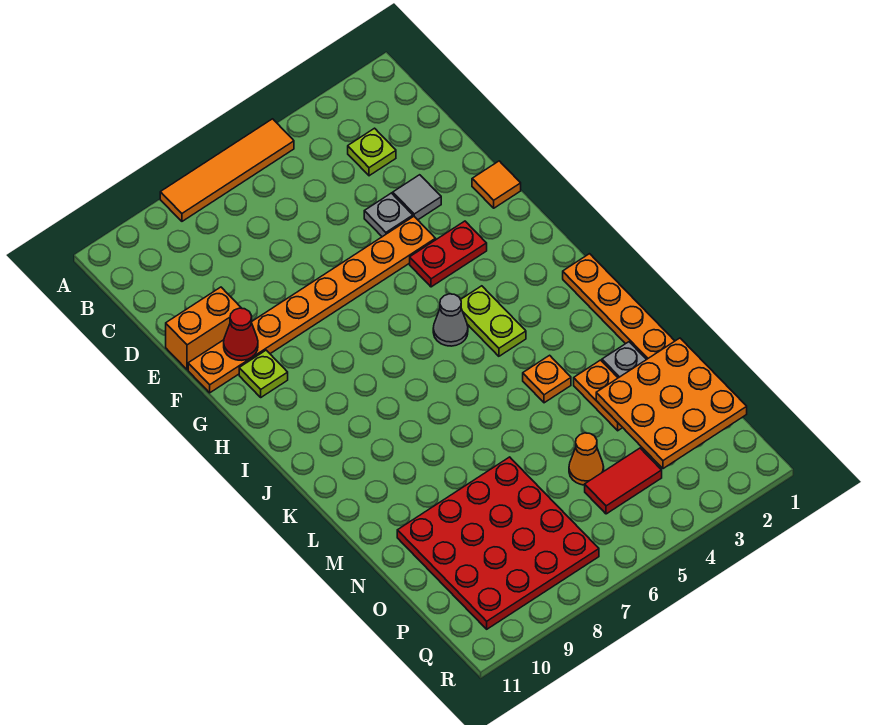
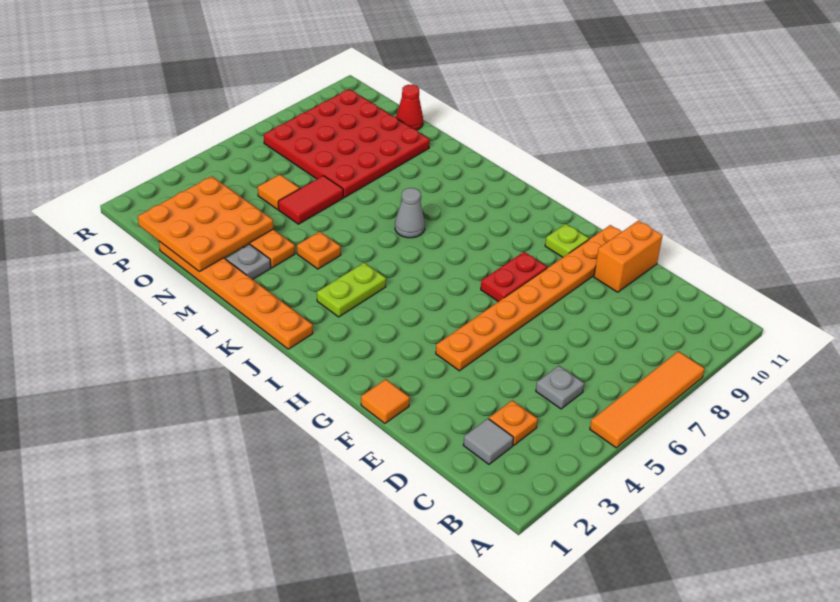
lime 1x1 plate [348,128,396,176] -> orange 1x1 plate [489,400,538,445]
grey 1x1 tile [393,175,441,220] -> grey 1x1 tile moved to [463,419,514,464]
grey 1x1 plate [364,193,413,237] -> grey 1x1 plate moved to [536,366,584,409]
red 1x1 cone [224,308,258,360] -> red 1x1 cone moved to [396,85,423,130]
red 1x2 plate [410,221,487,287] -> red 1x2 plate moved to [481,252,547,302]
lime 1x2 plate [461,286,526,356] -> lime 1x2 plate turned to [317,263,386,317]
grey 1x1 cone [433,294,468,346] -> grey 1x1 cone moved to [395,188,425,238]
orange 1x1 cone [569,433,604,485] -> orange 1x1 tile [258,175,300,209]
red 1x2 tile [585,448,662,514] -> red 1x2 tile moved to [278,176,343,224]

